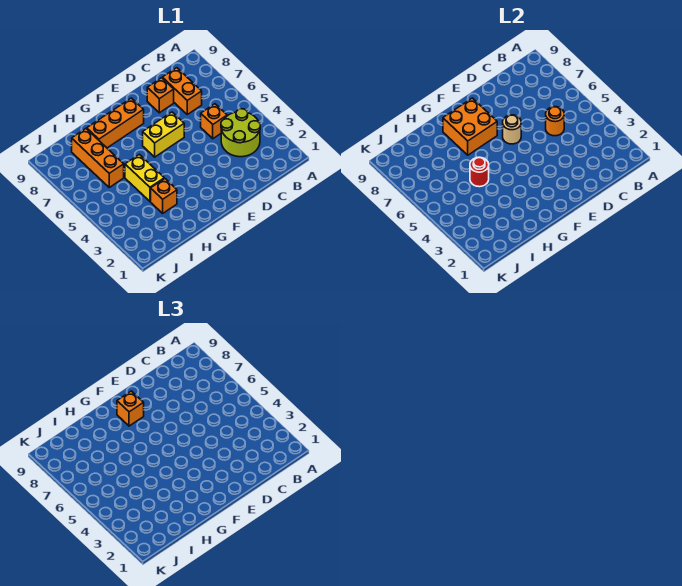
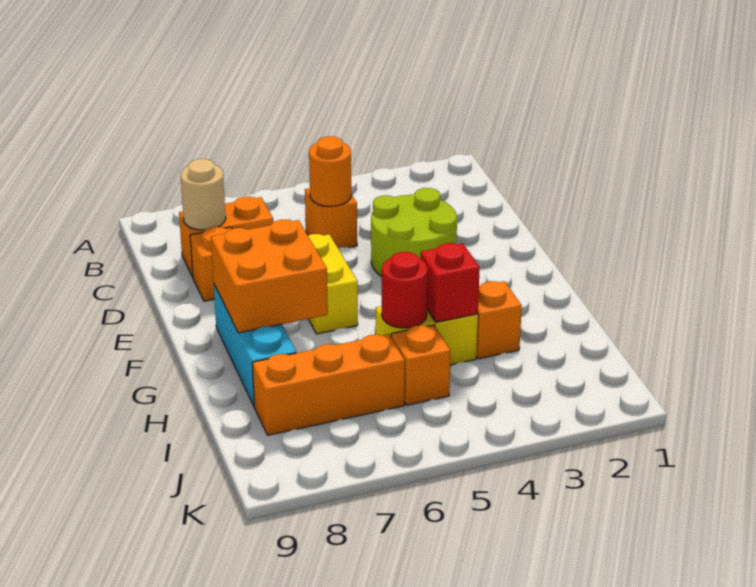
lime 2x2 round brick [221,109,260,157] -> lime 2x2 round brick moved to [371,188,457,277]
tan 1x1 round brick [503,115,521,144] -> tan 1x1 round brick moved to [181,159,226,230]
orange 1x3 brick [87,98,144,148] -> cyan 1x3 brick [214,285,296,406]
orange 1x1 brick [117,391,144,426] -> orange 1x1 brick moved to [391,325,450,405]
none -> red 1x1 brick [420,243,480,322]

